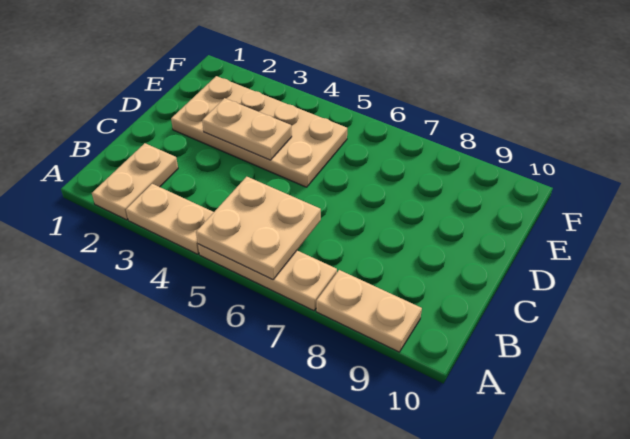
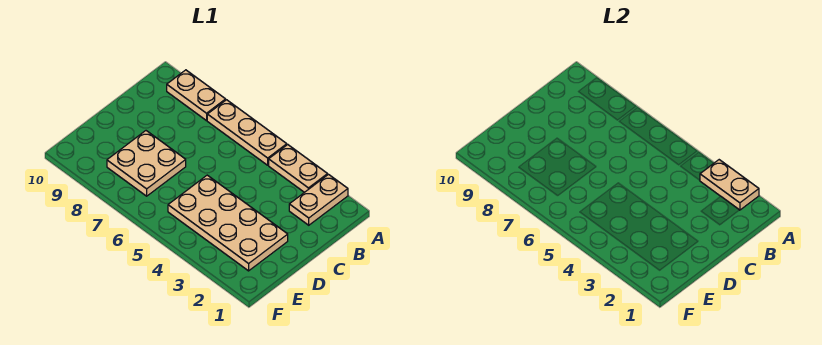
tan 2x2 plate [196,177,321,279] -> tan 2x2 plate moved to [107,131,186,196]
tan 1x2 plate [202,98,292,160] -> tan 1x2 plate moved to [700,160,759,210]

